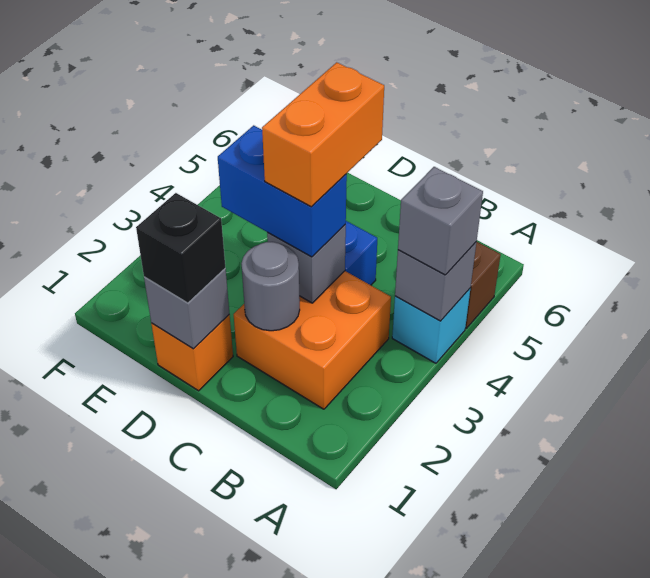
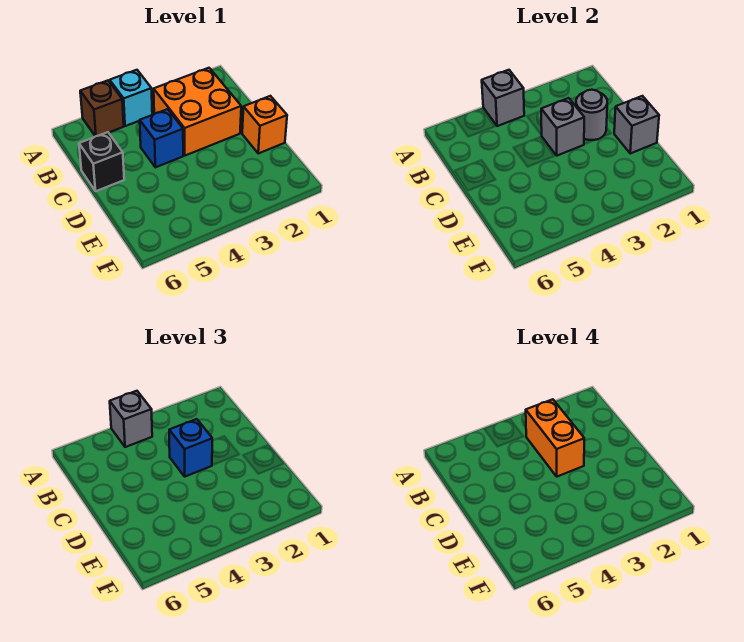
blue 1x2 brick [218,125,347,257] -> blue 1x1 brick [169,419,212,477]
orange 1x2 brick [262,62,384,207] -> orange 1x2 brick turned to [526,399,584,477]
black 1x1 brick [136,193,225,303] -> black 1x1 brick moved to [79,132,124,191]

